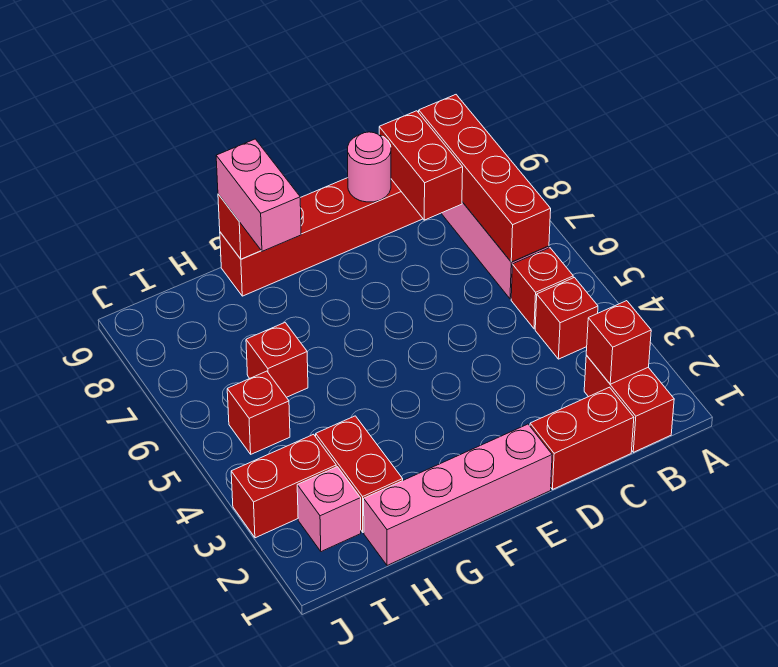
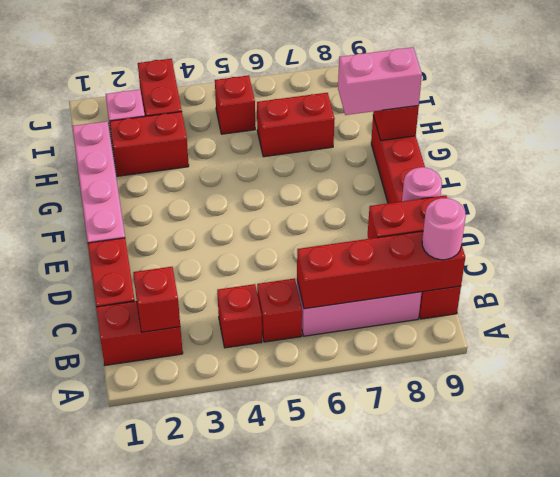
none -> pink 1x1 round brick [422,198,466,260]
red 1x1 brick [246,323,308,397] -> red 1x2 brick [257,93,335,157]

